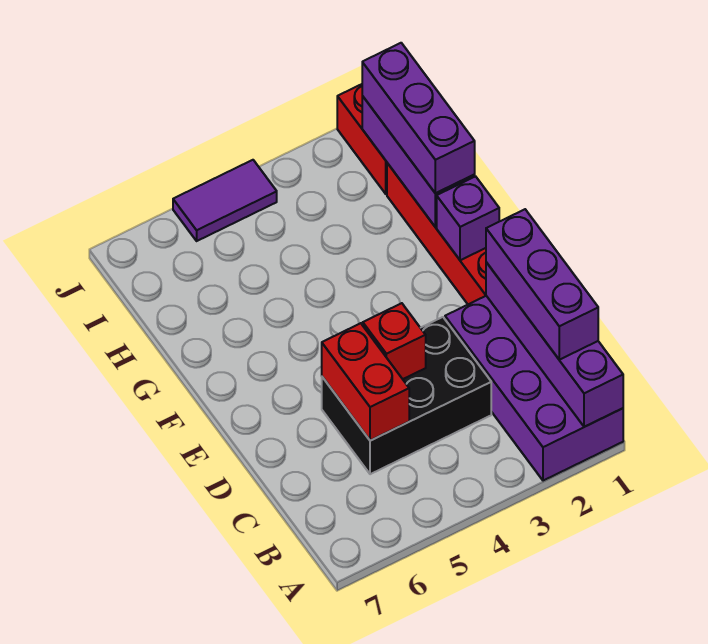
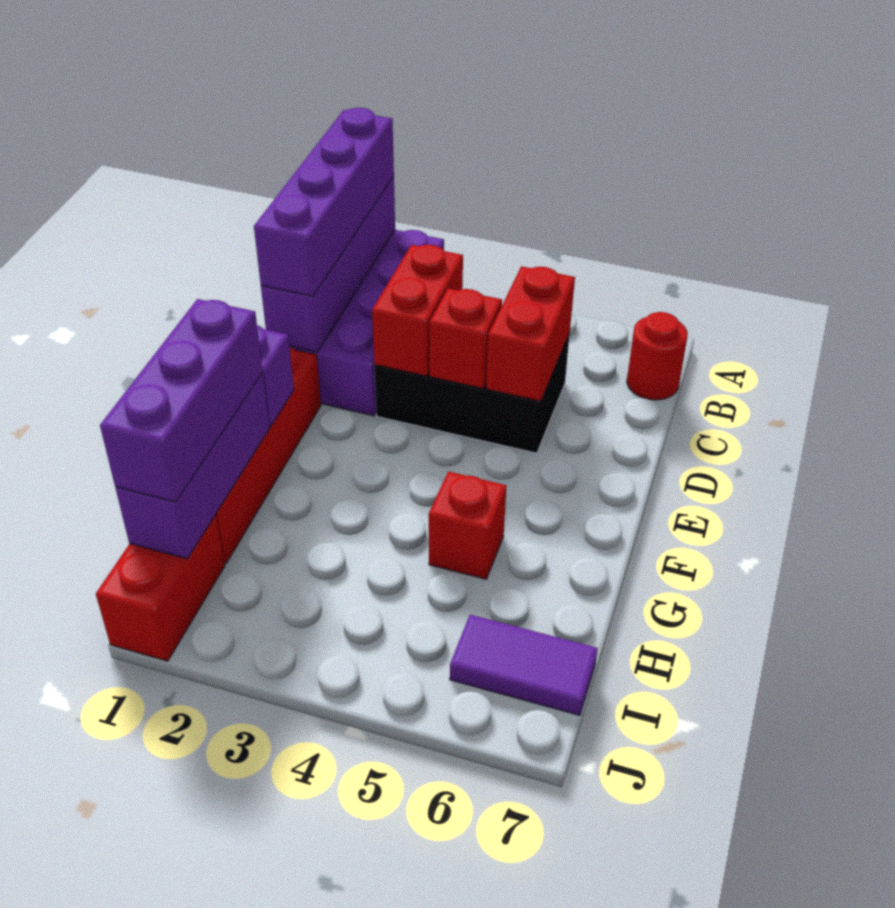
purple 1x3 brick [486,209,598,360] -> purple 1x4 brick [254,108,394,296]
none -> red 1x1 round brick [627,312,688,400]
none -> red 1x2 brick [372,245,463,376]
none -> red 1x1 brick [429,472,506,579]
purple 1x2 tile [173,160,277,241] -> purple 1x2 tile moved to [450,615,598,715]

